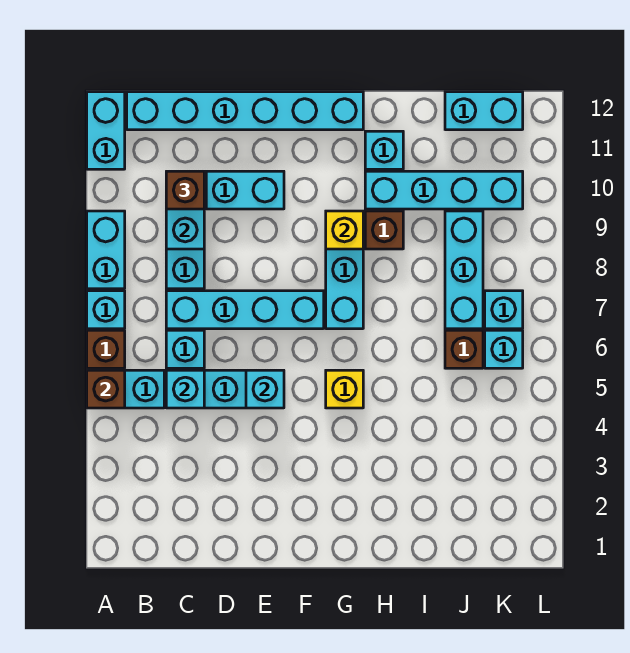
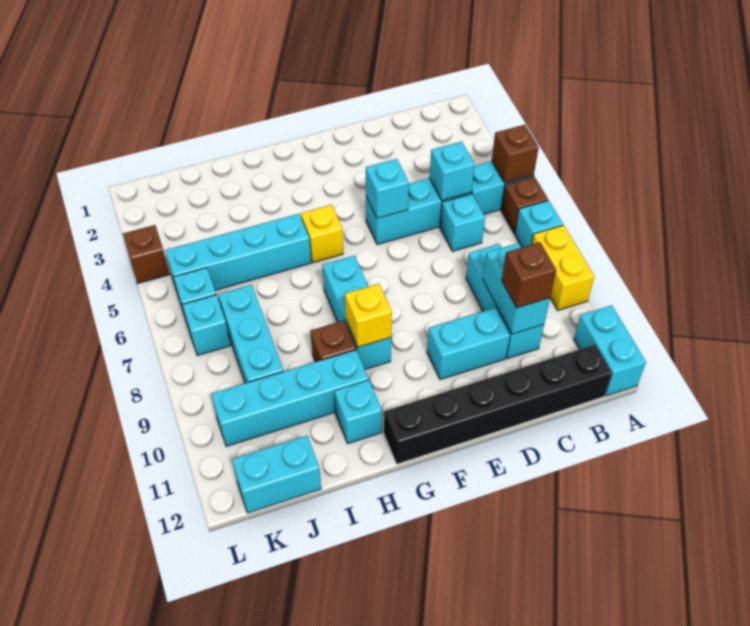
cyan 1x2 brick [87,211,125,289] -> yellow 1x2 brick [532,225,594,310]
cyan 1x6 brick [127,92,363,130] -> black 1x6 brick [384,345,612,464]
cyan 1x4 brick [166,291,324,329] -> cyan 1x4 brick moved to [165,214,311,297]
brown 1x1 brick [445,330,483,368] -> brown 1x1 brick moved to [123,225,170,283]

